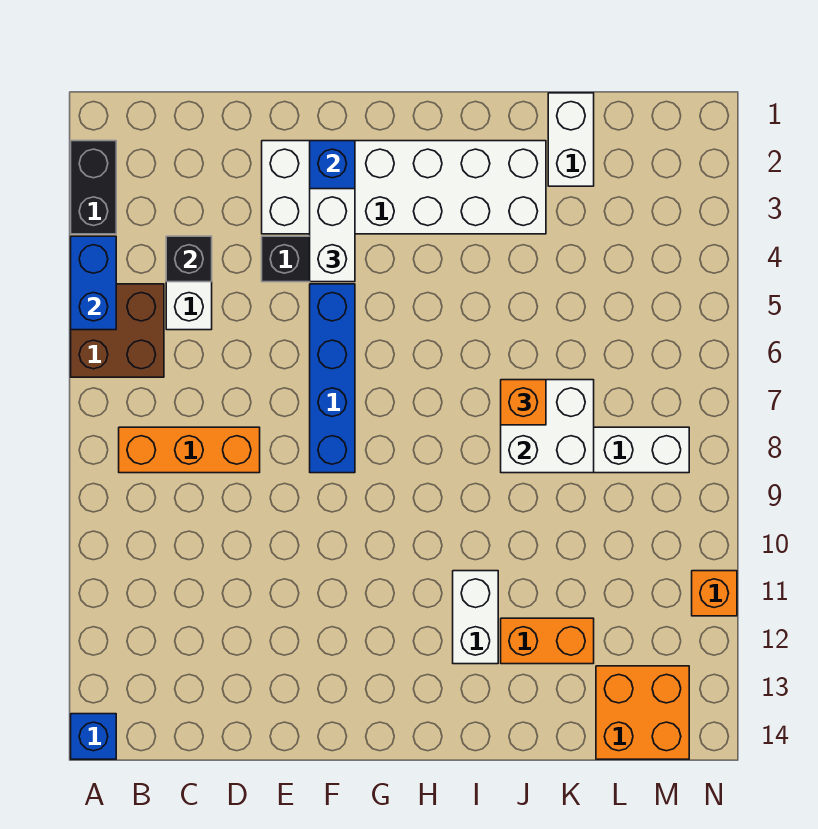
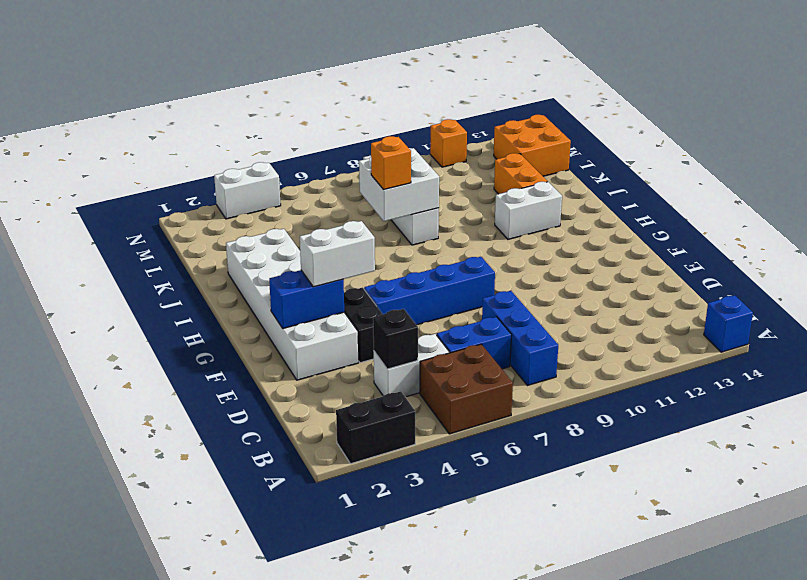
blue 1x2 brick [71,236,116,330] -> blue 1x2 brick moved to [437,317,511,369]
orange 1x3 brick [119,427,260,473] -> blue 1x3 brick [482,291,558,386]
white 1x2 brick [548,93,594,186] -> white 1x2 brick moved to [214,162,281,219]

